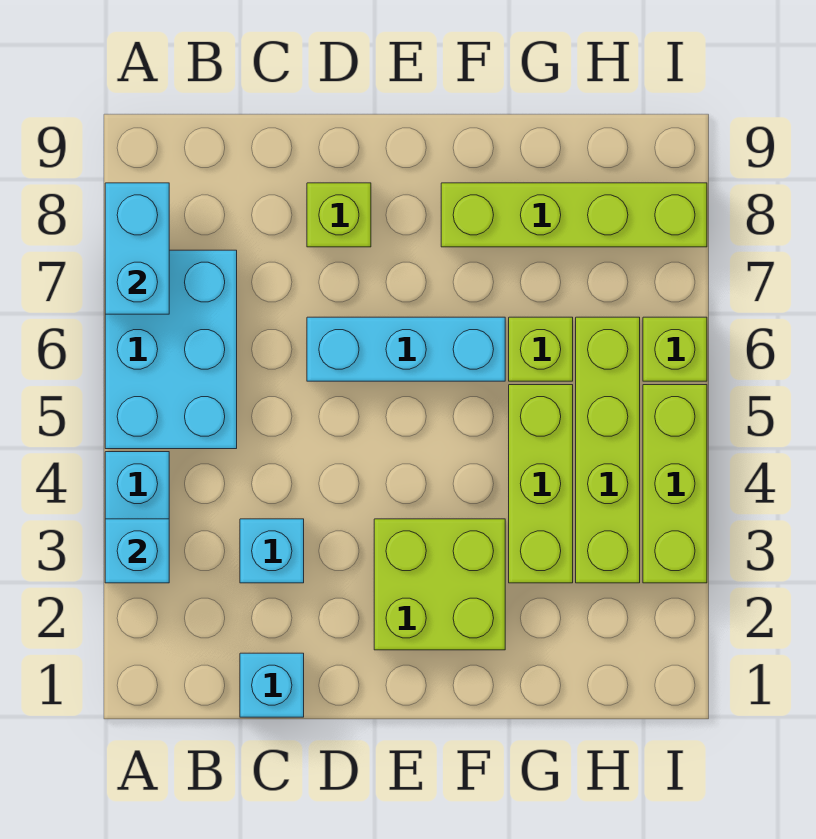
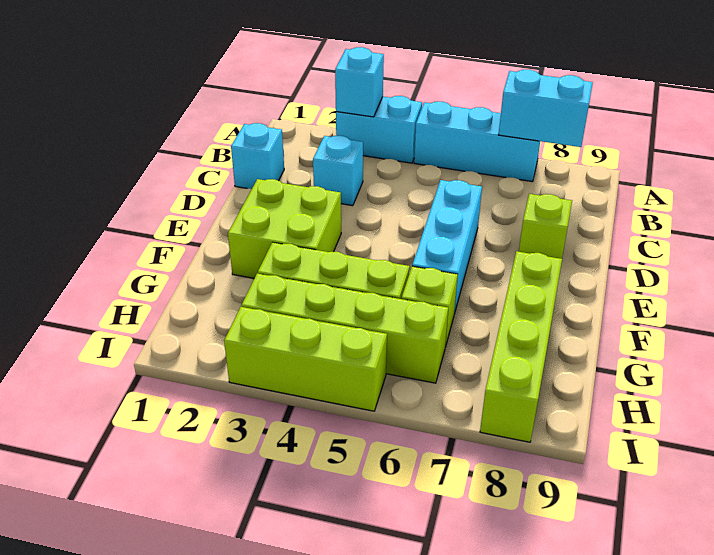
cyan 2x3 brick [105,250,237,449] -> cyan 1x3 brick [414,102,540,182]
lime 1x1 brick [643,317,707,381] -> none

